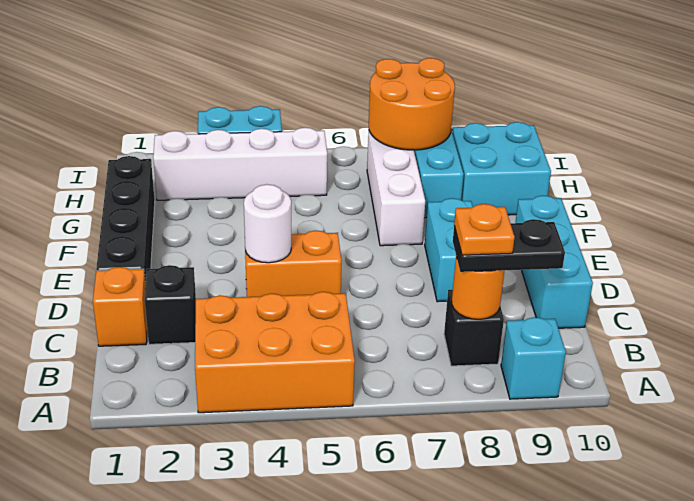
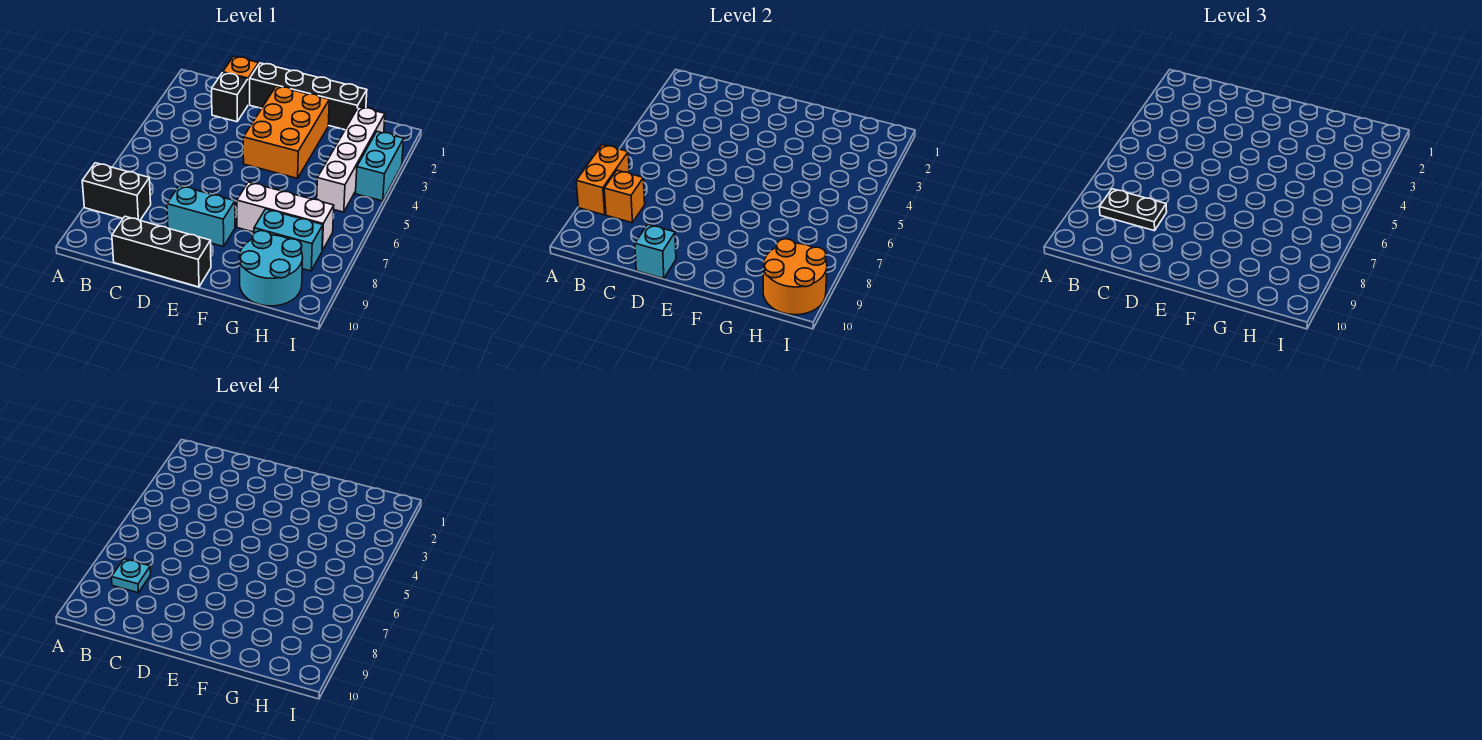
orange 2x3 brick [195,292,355,413] -> orange 2x3 brick moved to [243,86,329,178]
cyan 1x1 brick [501,317,566,399] -> cyan 1x1 brick moved to [635,224,676,279]
black 1x1 brick [444,289,504,366] -> black 1x2 brick [82,163,151,220]
orange 1x1 round brick [452,257,504,319] -> orange 1x1 brick [604,170,645,223]
black 1x2 plate [453,219,565,272] -> black 1x2 plate turned to [1100,189,1167,231]
orange 1x1 plate [454,204,515,255] -> cyan 1x1 plate [112,559,151,593]
cyan 1x3 brick [515,195,593,328] -> black 1x3 brick [112,216,211,287]
orange 1x2 brick [245,230,341,297] -> orange 1x2 brick moved to [576,145,629,215]
white 1x1 round brick [244,184,291,263] -> none
cyan 2x2 brick [452,122,551,215] -> cyan 2x2 round brick [240,231,303,306]
orange 2x2 round brick [369,58,455,150] -> orange 2x2 round brick moved to [763,239,827,315]

